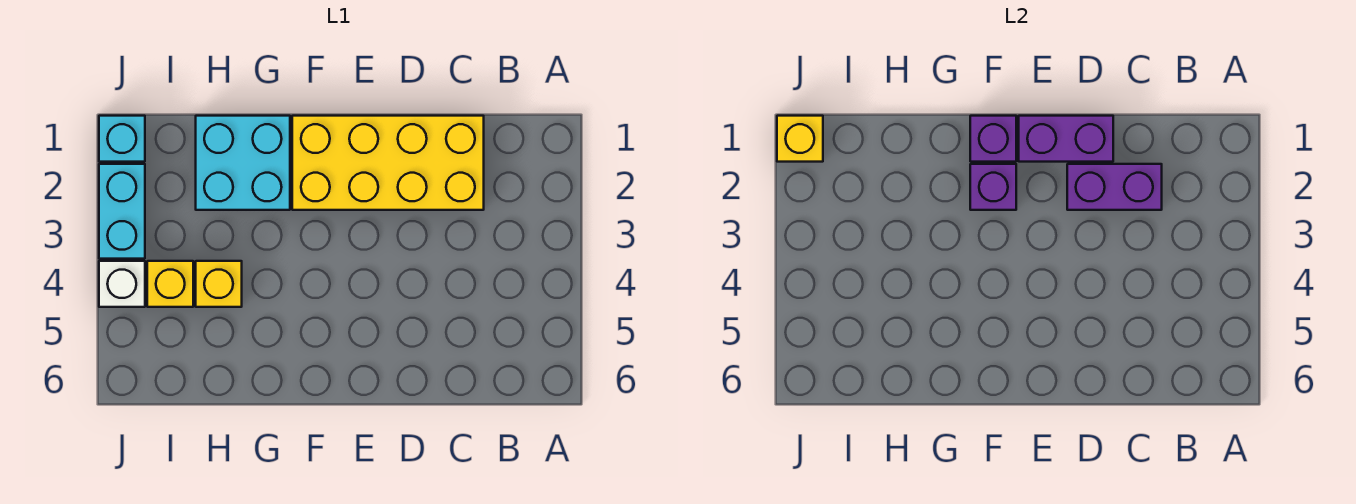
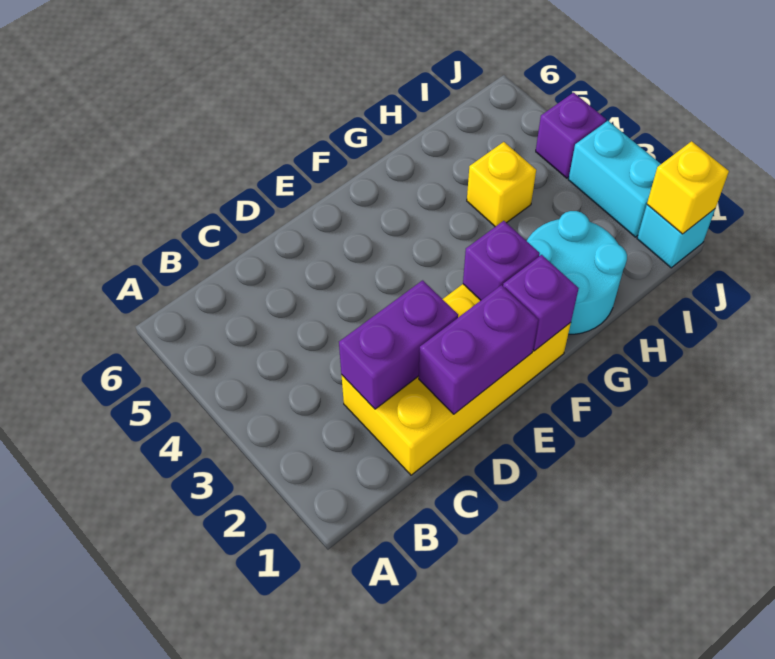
cyan 2x2 brick [196,116,290,210] -> cyan 2x2 round brick [527,211,627,334]
yellow 1x1 brick [147,261,193,307] -> none
white 1x1 brick [99,261,145,307] -> purple 1x1 brick [536,93,606,178]

